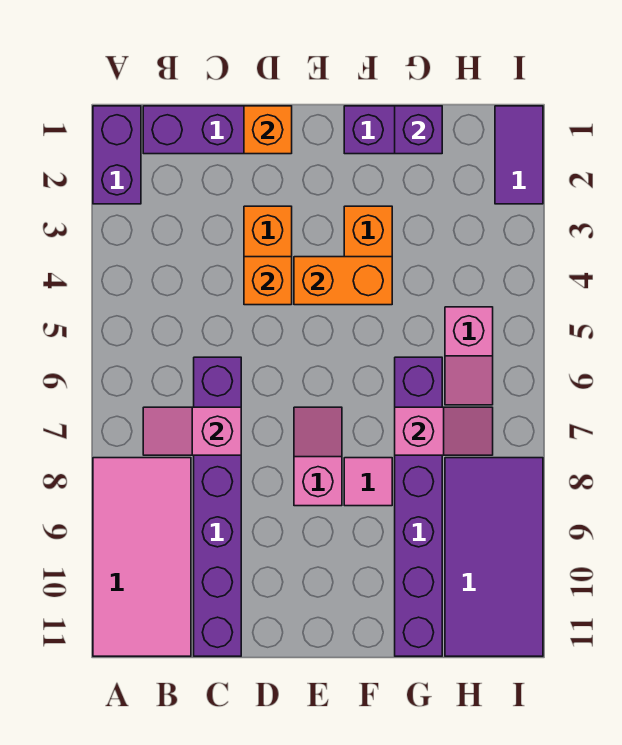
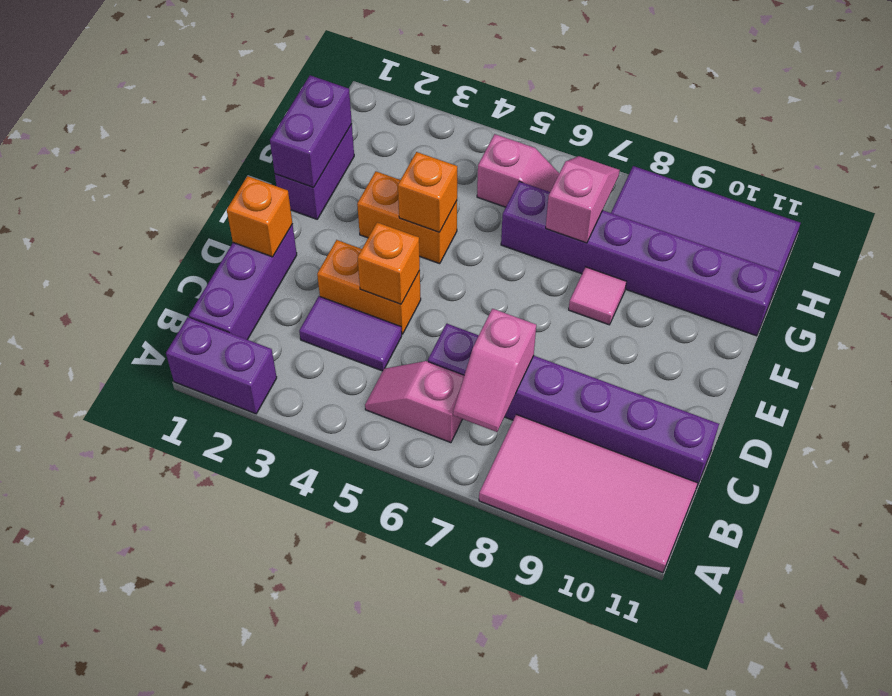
orange 1x2 brick [294,257,392,305] -> orange 1x1 brick [398,152,457,232]
pink 1x2 slope [294,407,342,506] -> pink 1x2 slope moved to [365,361,464,443]
purple 1x1 brick [395,106,442,154] -> purple 1x2 brick [270,75,352,187]
purple 1x2 tile [495,106,543,204] -> purple 1x2 tile moved to [299,296,402,371]

